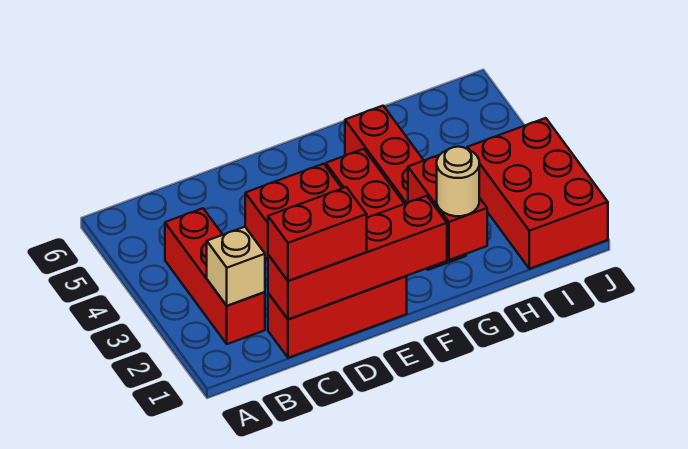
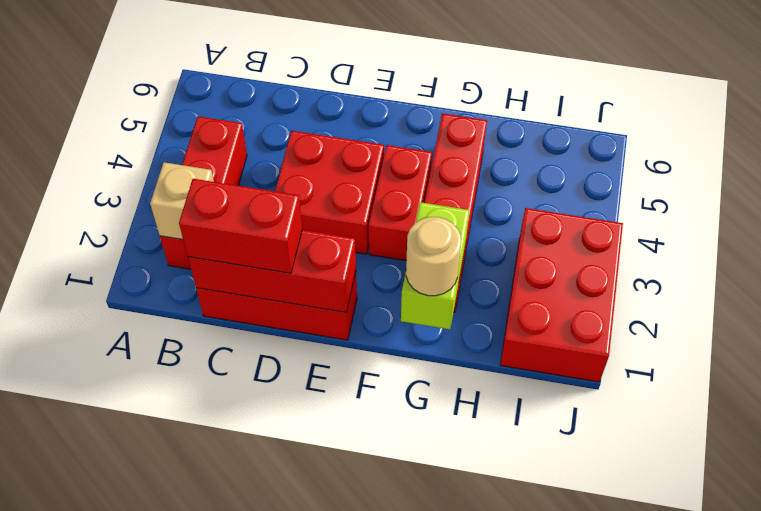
red 1x4 brick [268,196,447,319] -> red 1x3 brick [188,230,356,312]
red 1x2 brick [408,155,487,260] -> lime 1x2 brick [401,202,469,329]

